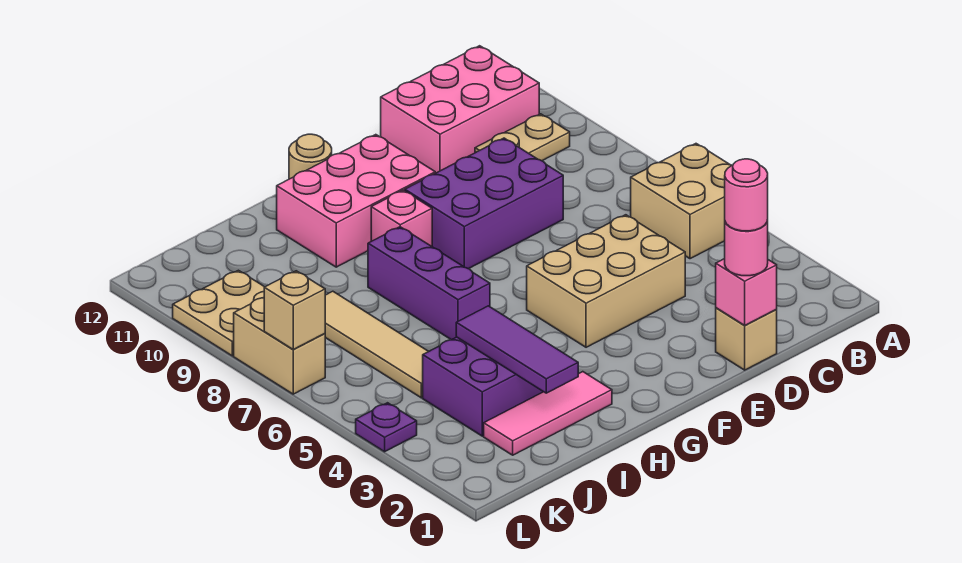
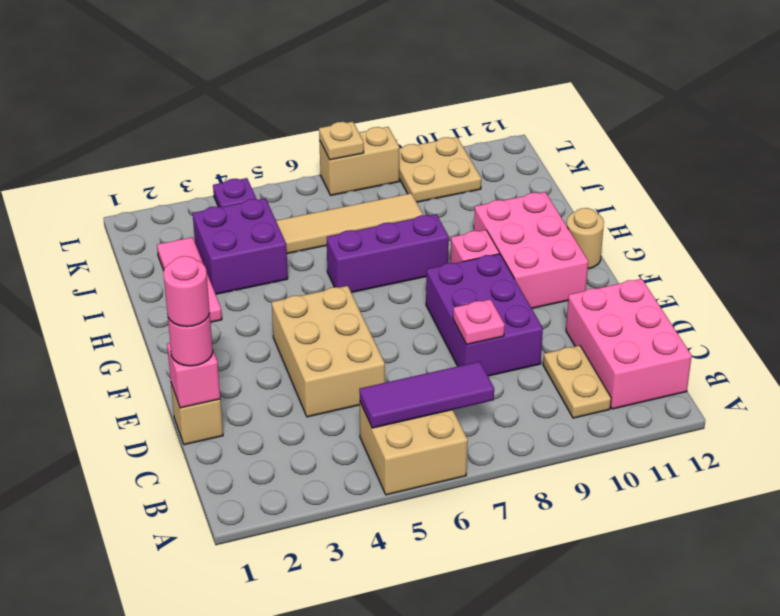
none -> pink 1x1 plate [453,299,505,344]
purple 1x3 tile [456,306,578,393] -> purple 1x3 tile moved to [359,362,494,428]
tan 1x1 brick [264,271,325,349] -> tan 1x1 plate [319,122,364,160]

